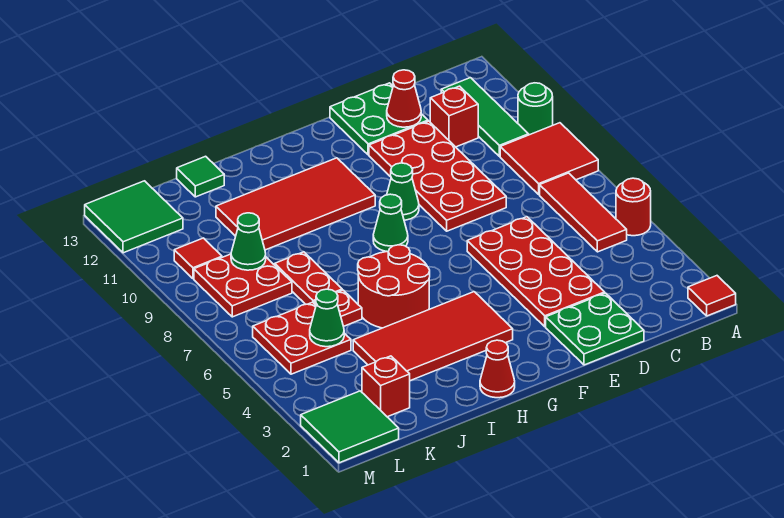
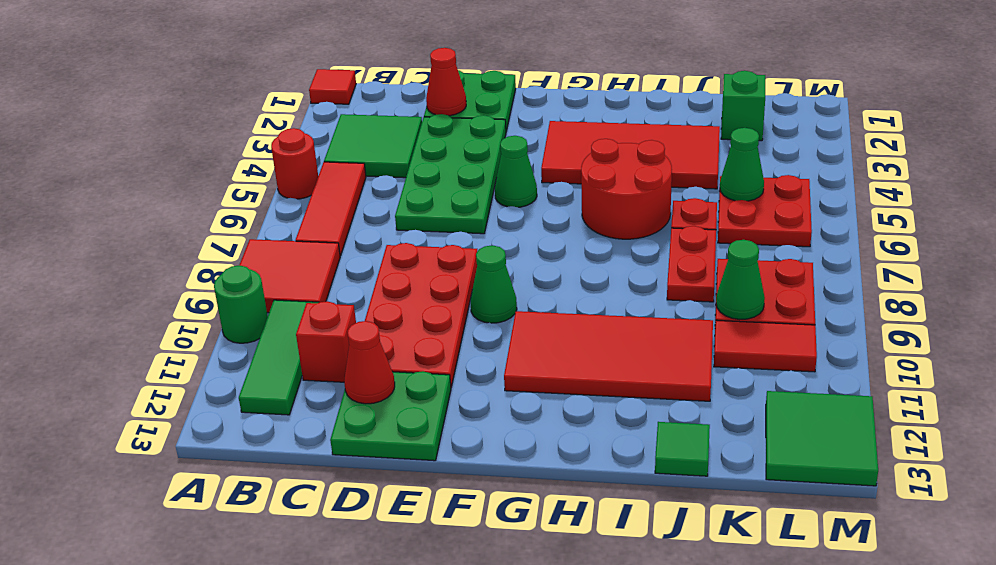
red 2x4 plate [467,217,605,327] -> green 2x4 plate [395,114,506,234]
green 1x1 cone [373,194,408,252] -> green 1x1 cone moved to [495,136,537,207]
red 1x1 cone [480,340,515,398] -> red 1x1 cone moved to [426,48,466,116]
red 1x1 brick [362,356,410,417] -> green 1x1 brick [721,71,765,141]
green 2x2 tile [301,391,399,463] -> green 2x2 tile moved to [324,114,422,178]
red 1x1 tile [174,238,222,279] -> red 1x2 tile [714,320,817,372]

